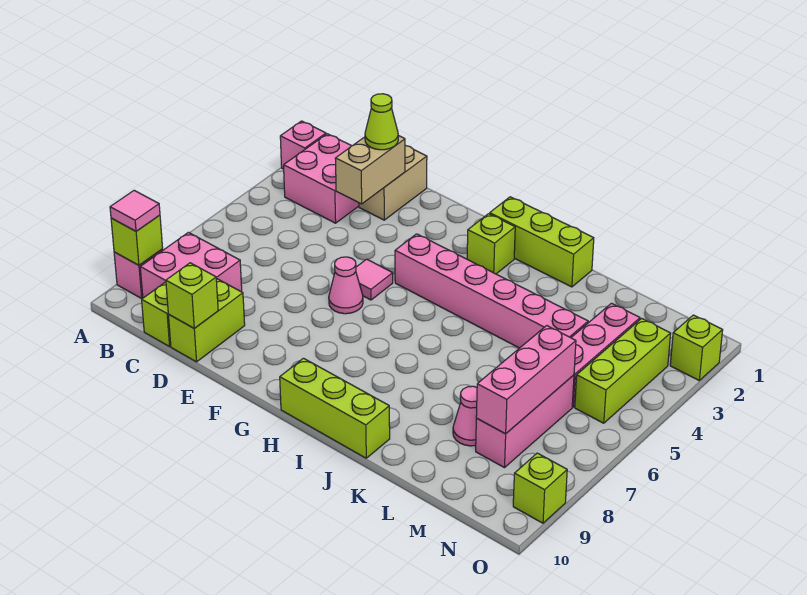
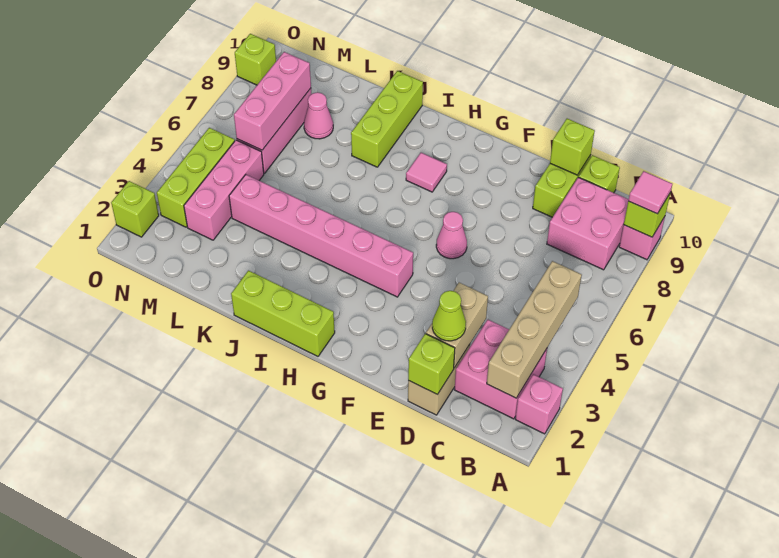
none -> tan 1x4 brick [487,261,582,398]
pink 1x1 tile [356,259,393,300] -> pink 1x1 tile moved to [406,153,447,192]
lime 1x1 brick [467,214,515,274] -> lime 1x1 brick moved to [408,334,455,395]
lime 1x3 brick [280,358,390,458] -> lime 1x3 brick turned to [351,71,423,167]

